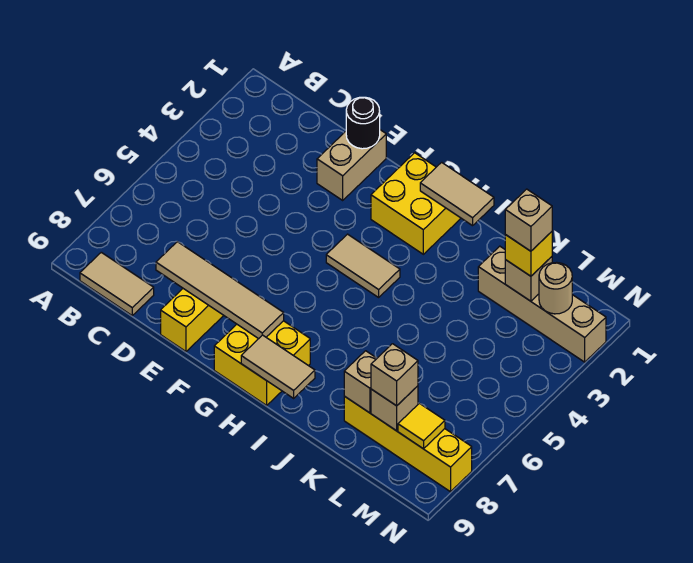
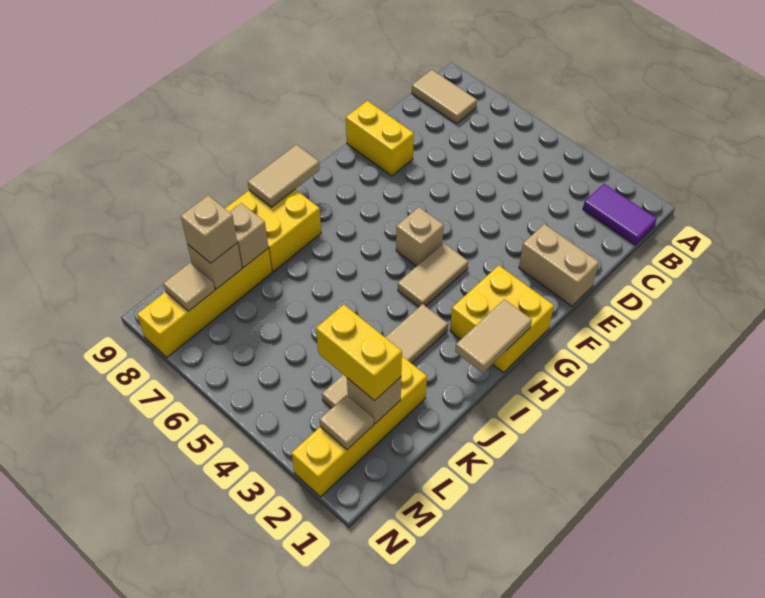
none -> purple 1x2 tile [583,184,657,245]
tan 1x2 tile [80,252,154,315] -> tan 1x2 tile turned to [412,70,477,124]
tan 1x4 tile [156,242,284,339] -> tan 1x4 tile moved to [322,304,448,408]
black 1x1 round brick [346,97,380,149] -> none
yellow 2x2 brick [214,321,310,405] -> yellow 2x2 brick moved to [225,190,321,272]
tan 1x4 brick [478,246,606,362] -> yellow 1x4 brick [292,356,427,497]
yellow 1x1 brick [505,232,552,276] -> yellow 1x2 brick [316,304,402,401]
tan 1x1 brick [505,189,552,251] -> tan 1x1 brick moved to [396,207,444,266]
tan 1x1 round brick [539,262,572,314] -> tan 1x1 tile [319,395,374,450]
yellow 1x1 tile [398,403,445,449] -> tan 1x1 tile [163,263,215,311]

